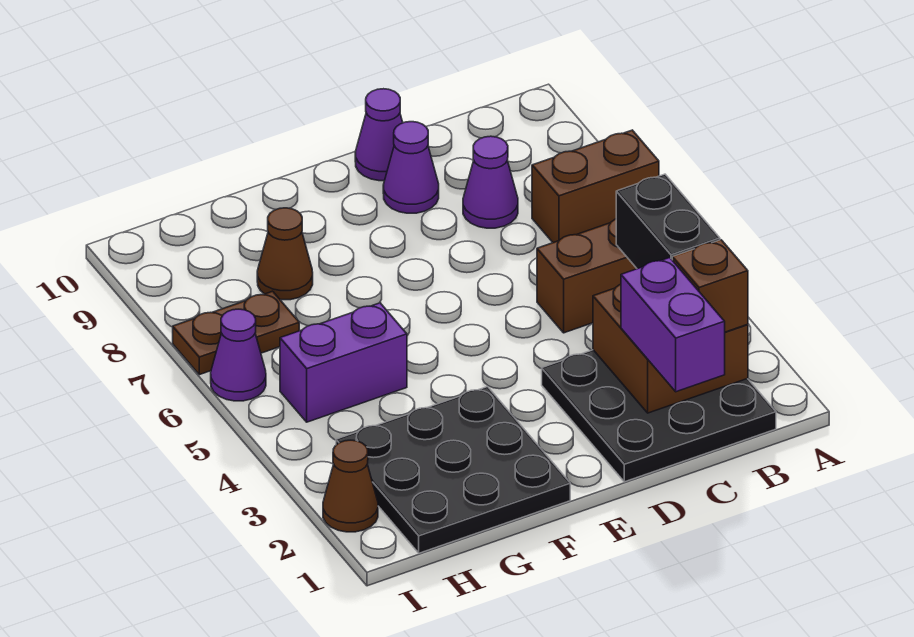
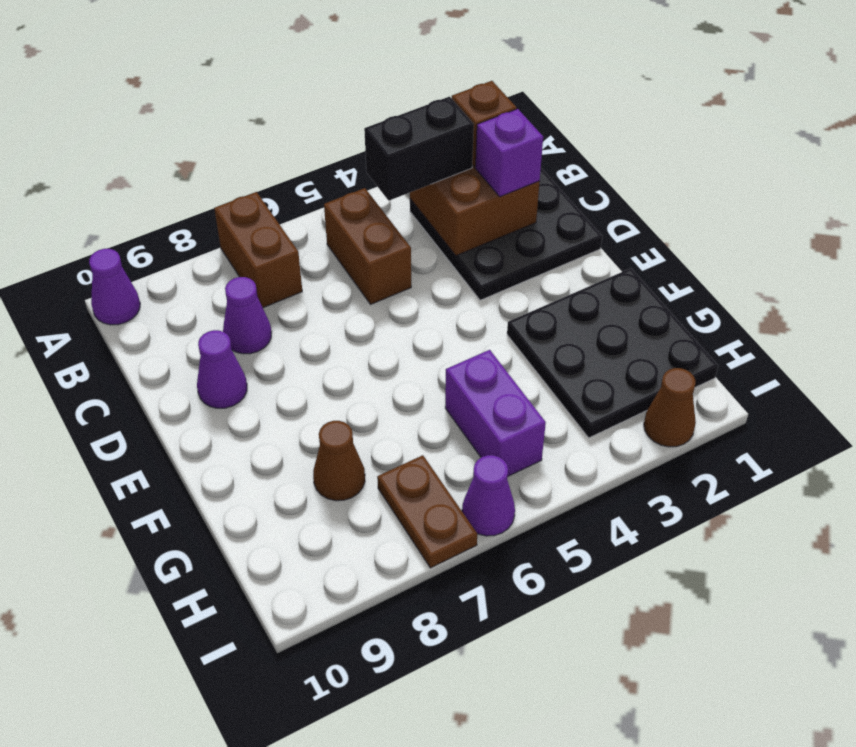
purple 1x2 brick [621,258,725,392] -> purple 1x1 brick [475,109,543,197]
purple 1x1 cone [355,89,403,181] -> purple 1x1 cone moved to [89,249,140,325]

